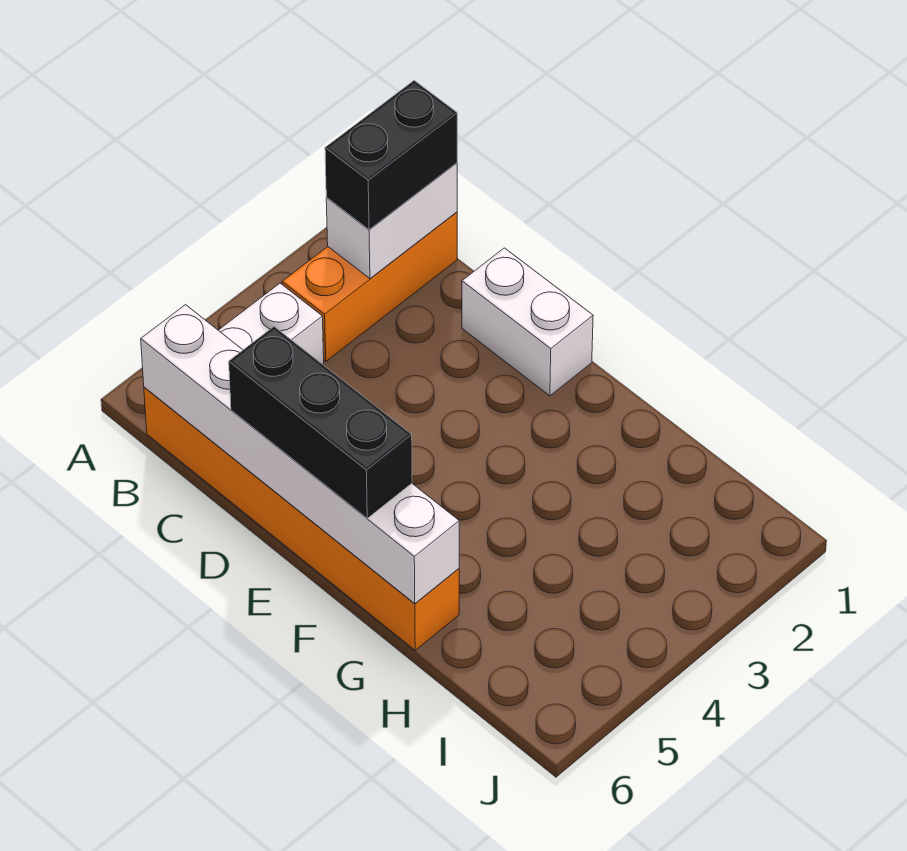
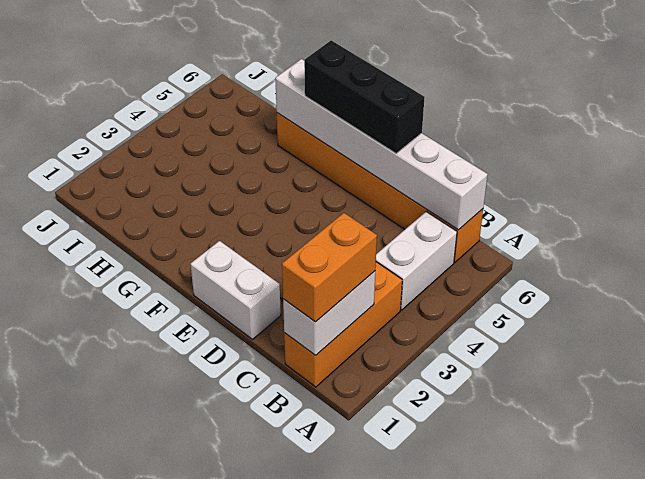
black 1x2 brick [325,81,457,230] -> orange 1x2 brick [282,213,377,322]

